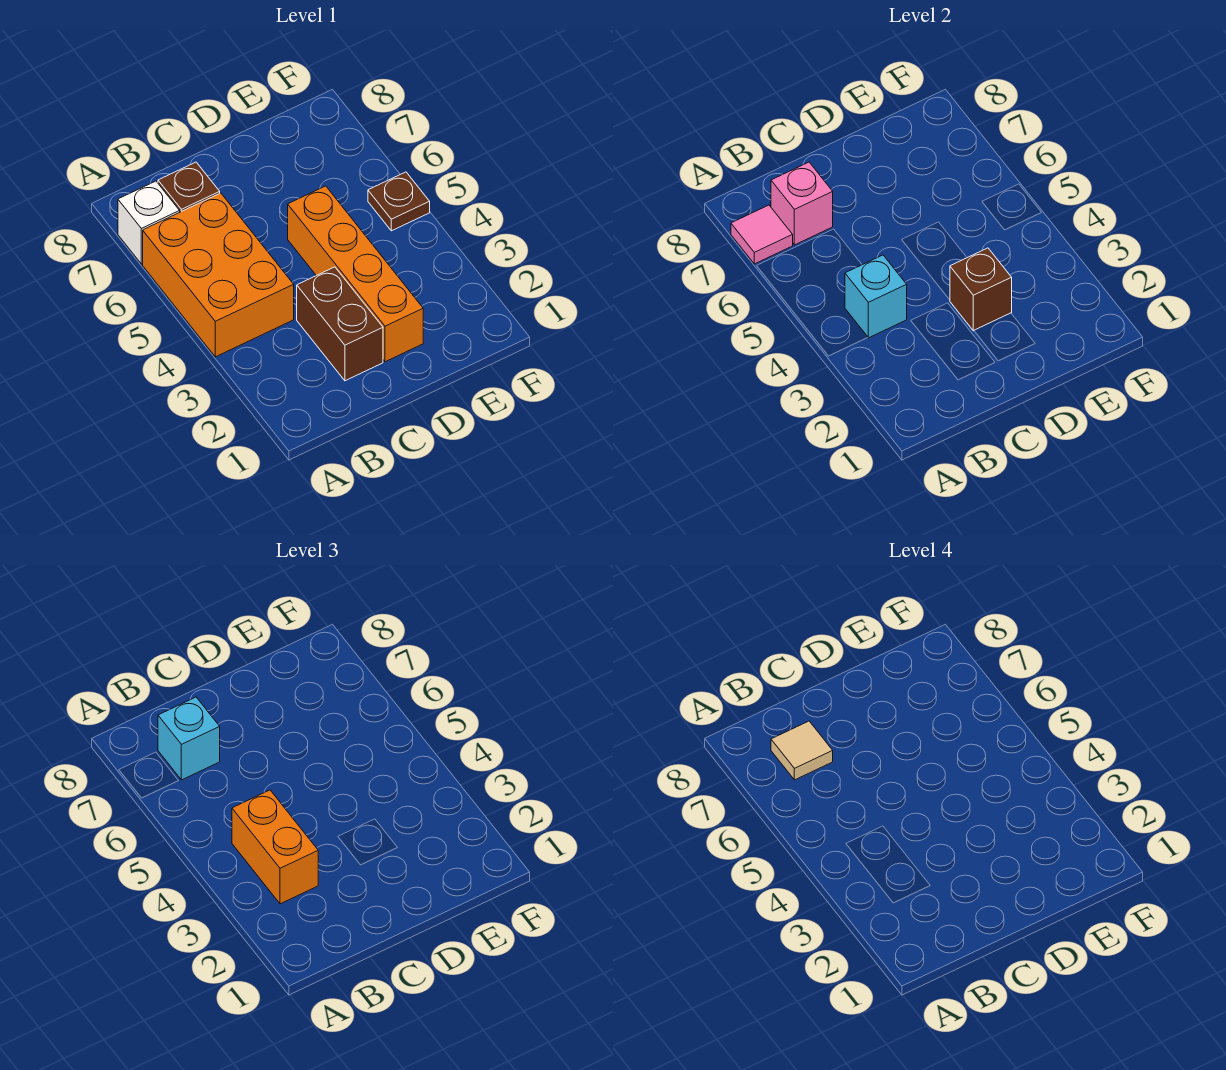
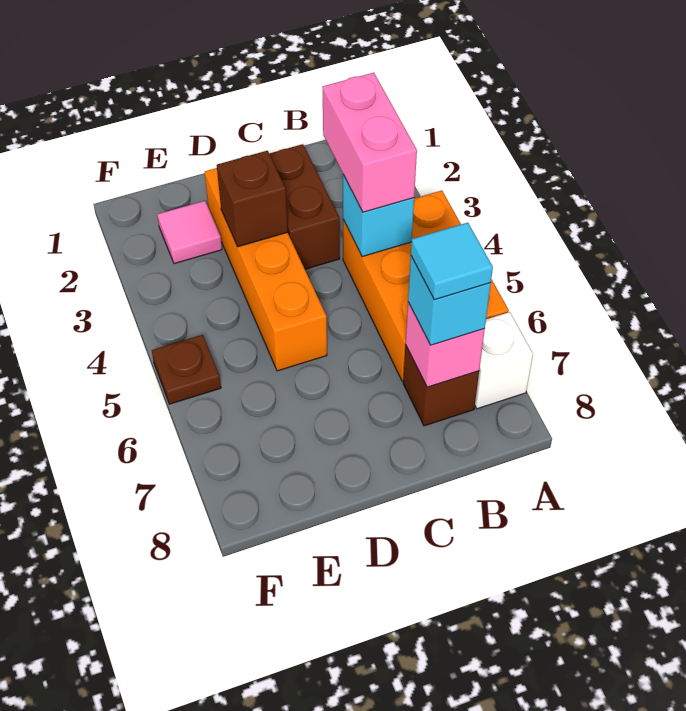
pink 1x1 tile [731,205,793,264] -> pink 1x1 tile moved to [157,201,222,264]
orange 1x2 brick [232,790,318,904] -> pink 1x2 brick [322,73,417,212]
tan 1x1 tile [771,721,833,780] -> cyan 1x1 tile [411,223,493,300]

